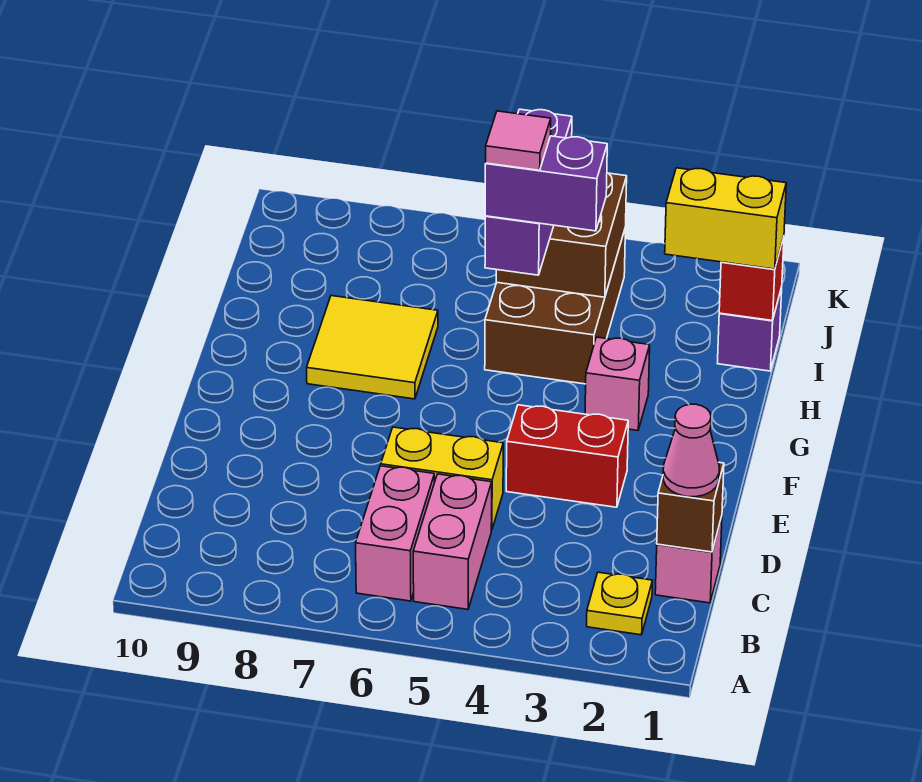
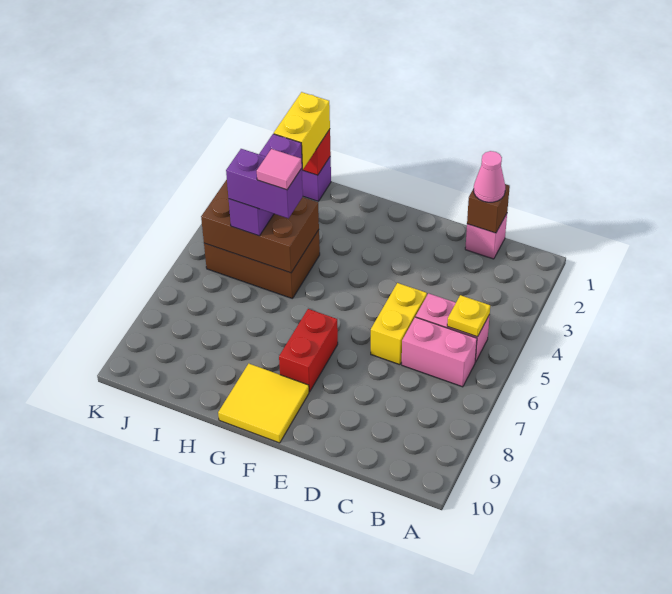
yellow 1x1 plate [587,572,652,635] -> yellow 1x1 plate moved to [447,295,490,337]
red 1x2 brick [506,405,628,507] -> red 1x2 brick moved to [279,309,338,392]
pink 1x1 brick [585,337,650,430] -> none
yellow 2x2 tile [307,296,438,399] -> yellow 2x2 tile moved to [218,364,309,443]
purple 1x2 brick [485,136,607,231] -> purple 1x2 brick turned to [226,149,303,218]
purple 1x3 brick [485,109,572,275] -> purple 1x3 brick turned to [229,134,303,236]
brown 2x2 brick [496,173,627,297] -> brown 2x3 brick [201,180,319,273]

